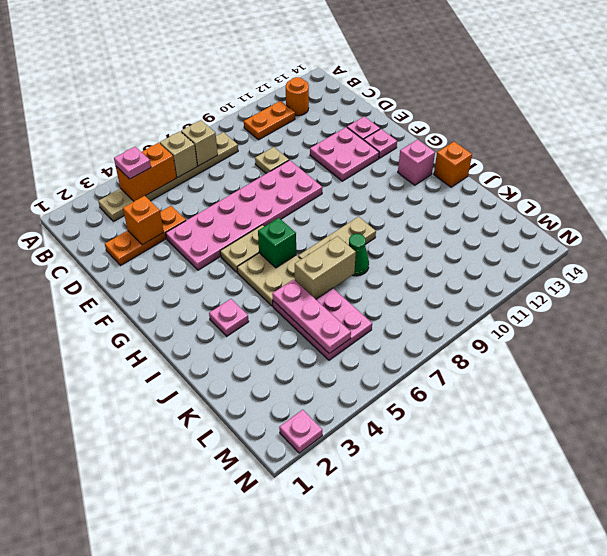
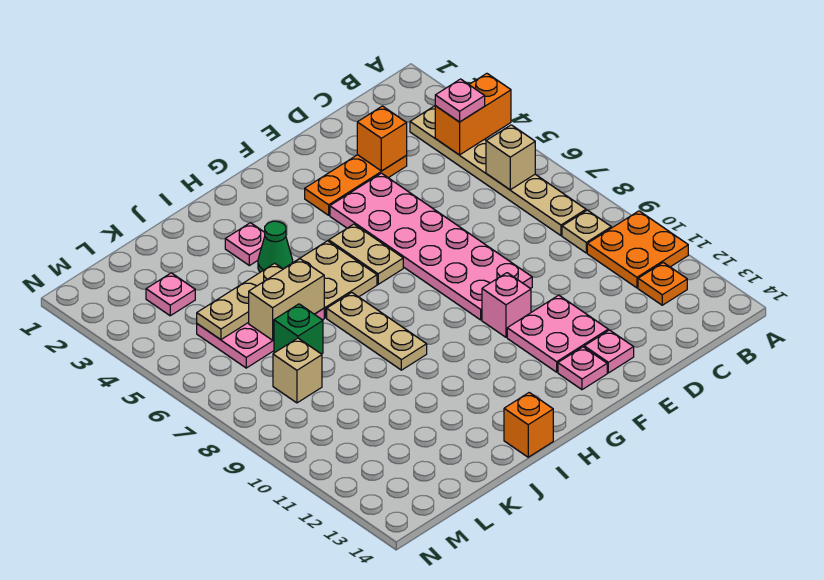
orange 1x2 brick [116,143,176,201] -> orange 1x2 brick turned to [435,73,511,155]
tan 1x1 brick [181,120,218,166] -> tan 1x1 brick moved to [273,338,322,403]
orange 1x2 plate [244,101,295,140] -> orange 2x2 plate [587,211,688,288]
orange 1x1 round brick [286,77,309,116] -> orange 1x1 plate [638,262,687,305]
orange 1x3 plate [105,206,186,265] -> orange 1x3 plate turned to [305,155,407,215]
tan 1x1 plate [255,147,289,174] -> tan 1x1 plate moved to [562,210,611,253]
green 1x1 brick [258,218,296,268] -> green 1x1 brick moved to [274,304,323,354]
pink 1x1 brick [398,140,435,185] -> pink 1x1 brick moved to [482,273,531,337]
pink 1x3 plate [272,279,351,354] -> tan 1x3 plate [197,263,283,340]
tan 1x2 brick [295,236,356,299] -> tan 1x2 brick turned to [249,259,324,340]
green 1x1 cone [349,234,369,276] -> green 1x1 cone moved to [258,221,293,272]
pink 1x1 plate [279,410,322,453] -> pink 1x1 plate moved to [146,273,195,316]

